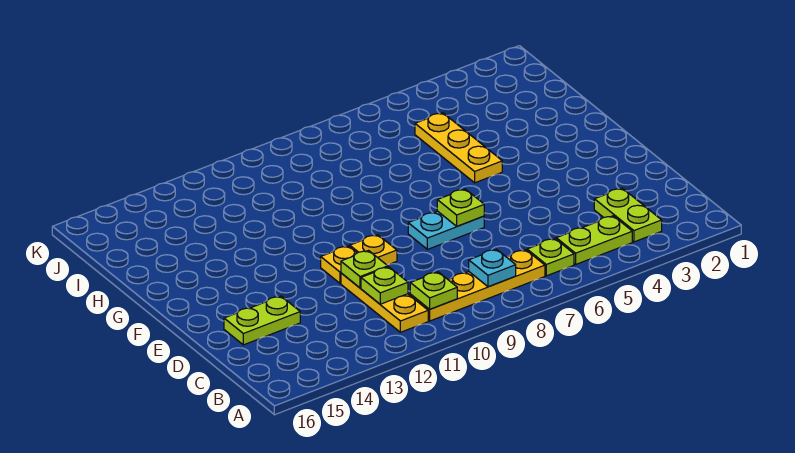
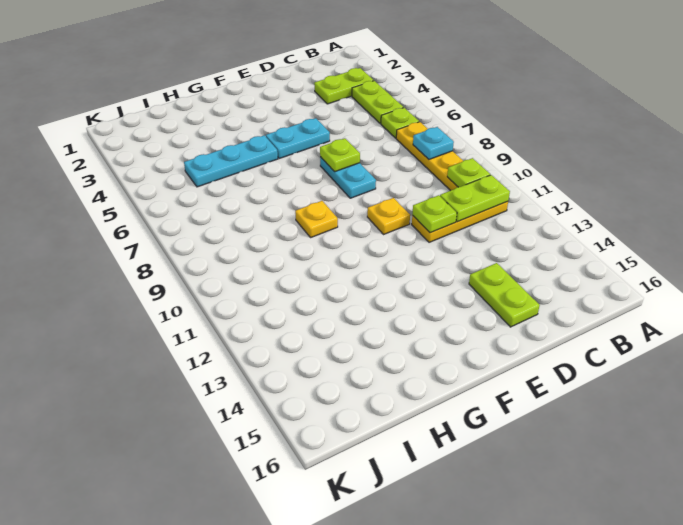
lime 1x1 plate [361,267,408,304] -> lime 1x2 plate [440,175,510,222]
none -> cyan 1x2 plate [266,118,330,159]
yellow 1x1 plate [321,246,357,283] -> yellow 1x1 plate moved to [295,201,338,237]
yellow 1x3 plate [415,113,502,183] -> cyan 1x3 plate [184,135,278,187]

